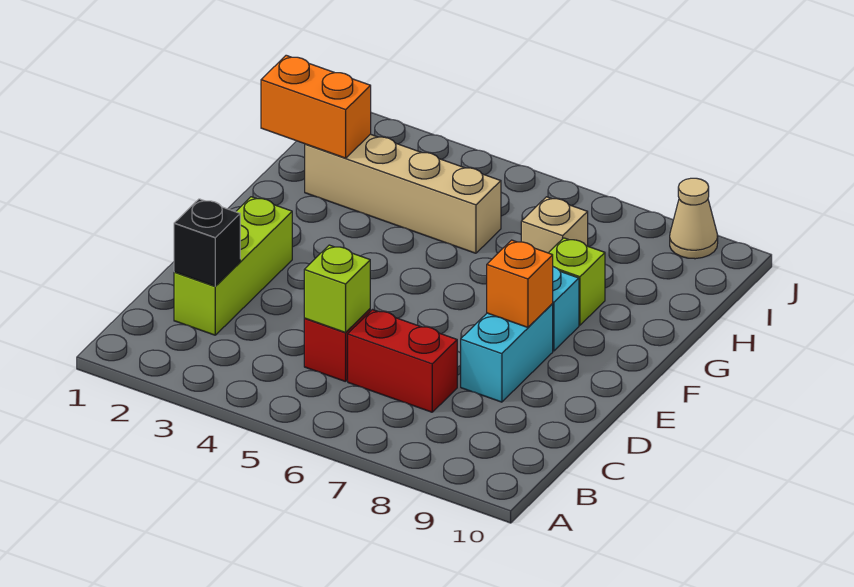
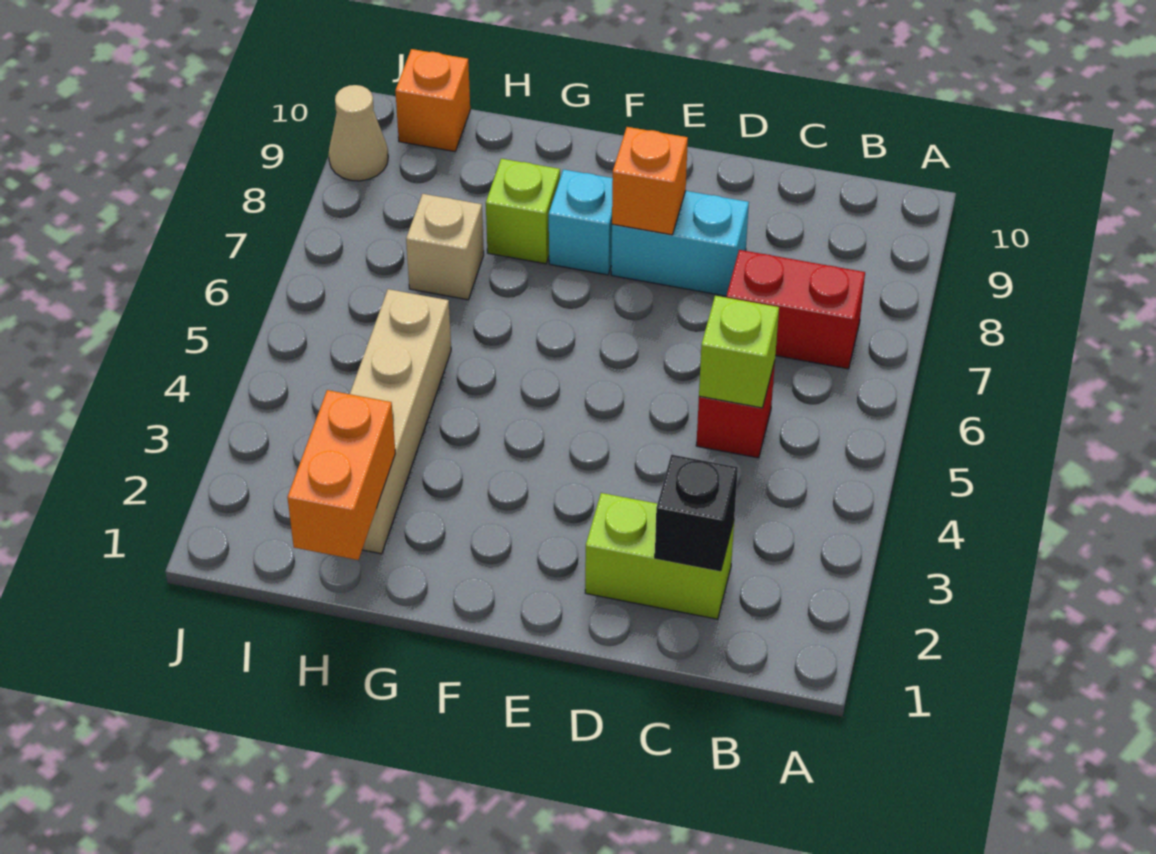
lime 1x3 brick [174,197,292,335] -> lime 1x2 brick [585,493,734,619]
red 1x2 brick [348,310,457,412] -> red 1x2 brick turned to [726,250,865,369]
none -> orange 1x1 brick [395,49,470,151]

